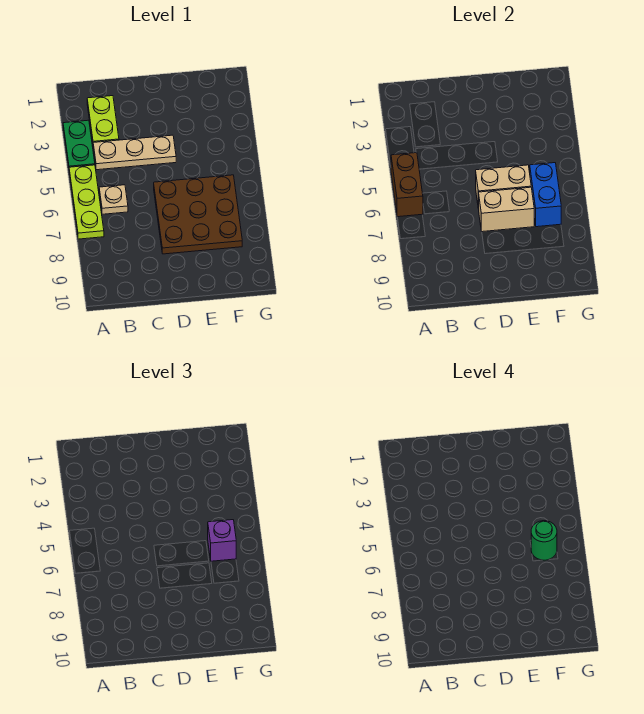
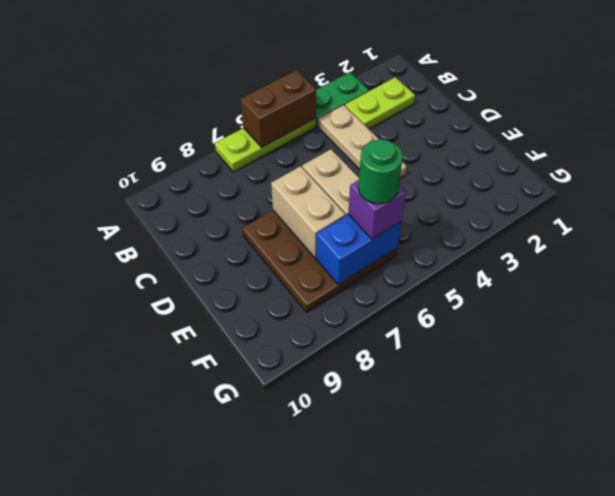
tan 1x1 plate [99,185,128,214] -> none

